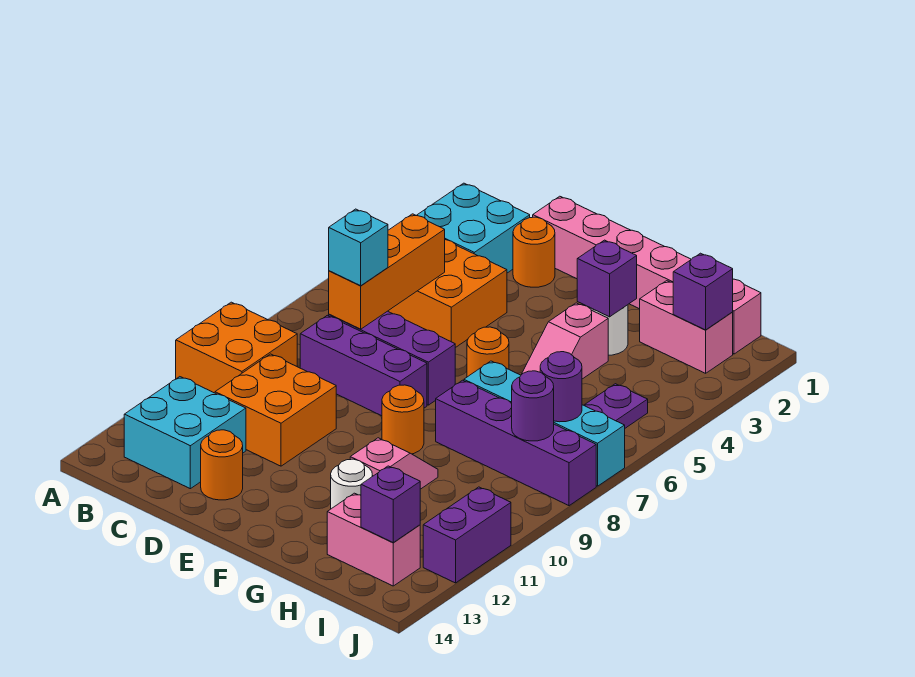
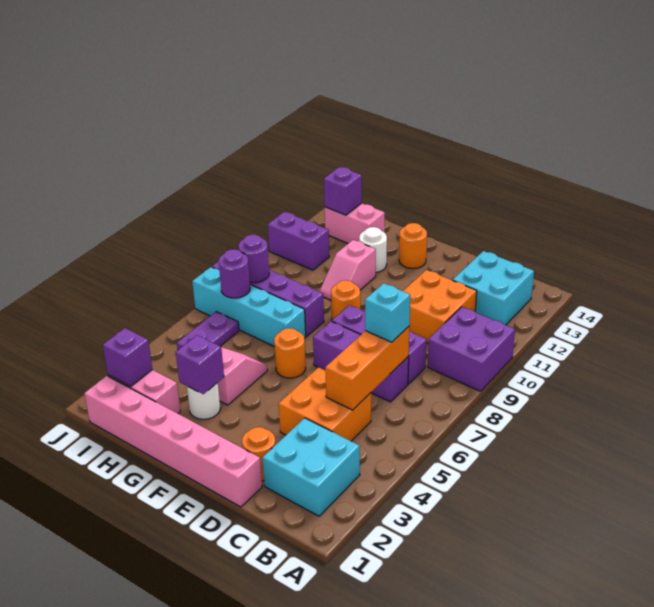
orange 2x2 brick [176,302,297,393] -> purple 2x2 brick [428,307,515,391]
orange 1x1 round brick [201,430,243,500] -> orange 1x1 round brick moved to [399,223,427,269]
purple 1x2 brick [423,487,511,583] -> purple 1x2 brick turned to [268,212,329,270]

